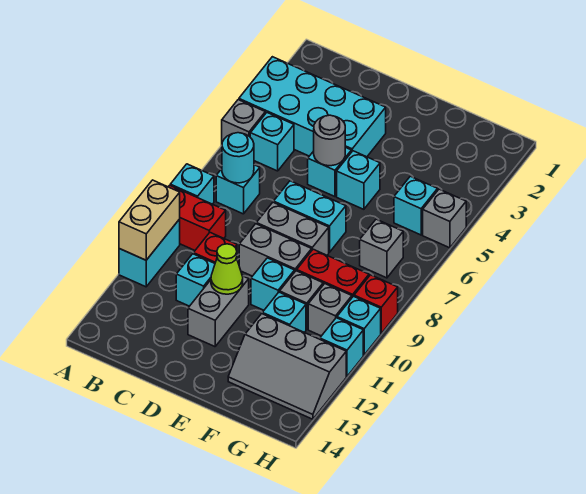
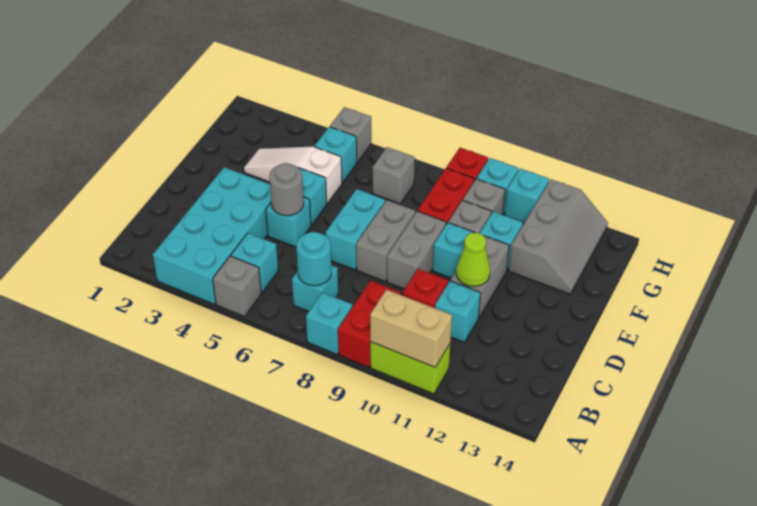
cyan 1x2 brick [119,219,180,287] -> lime 1x2 brick [370,342,450,394]
grey 1x2 brick [188,276,249,347] -> grey 1x2 brick turned to [450,236,509,317]
none -> white 1x3 slope [244,147,342,203]

